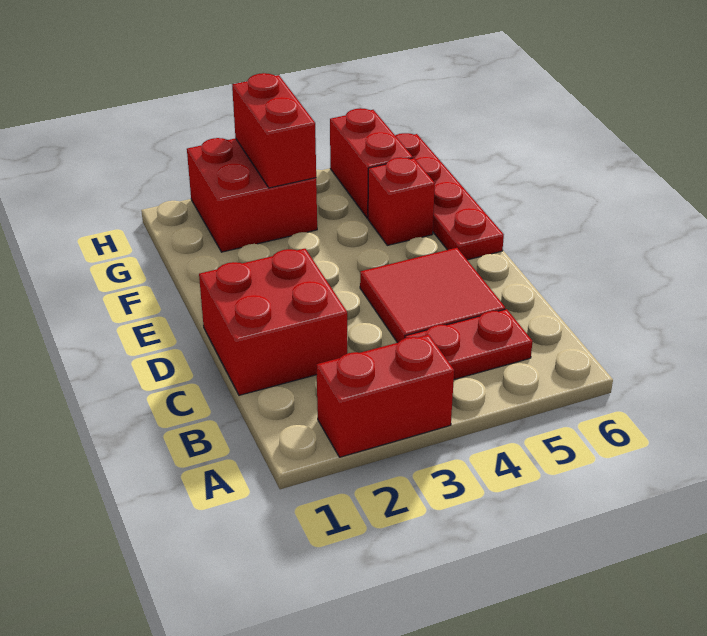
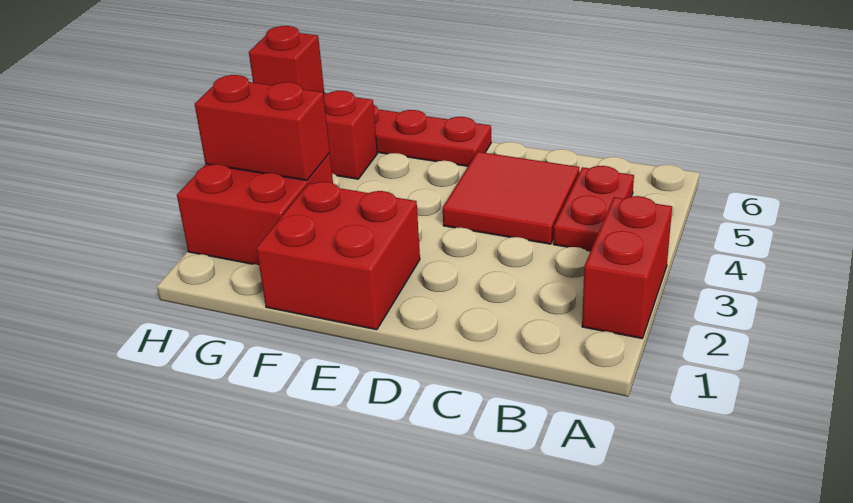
red 2x2 brick [199,249,347,395] -> red 2x2 brick moved to [256,182,420,330]
red 1x1 brick [368,157,435,245] -> red 1x1 brick moved to [249,26,324,93]

